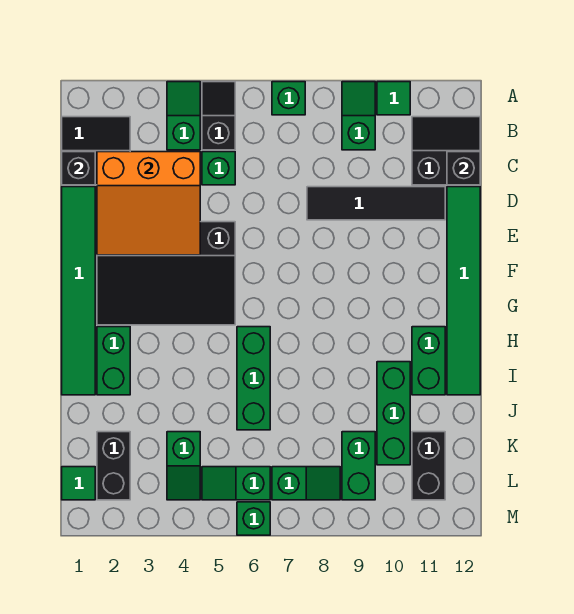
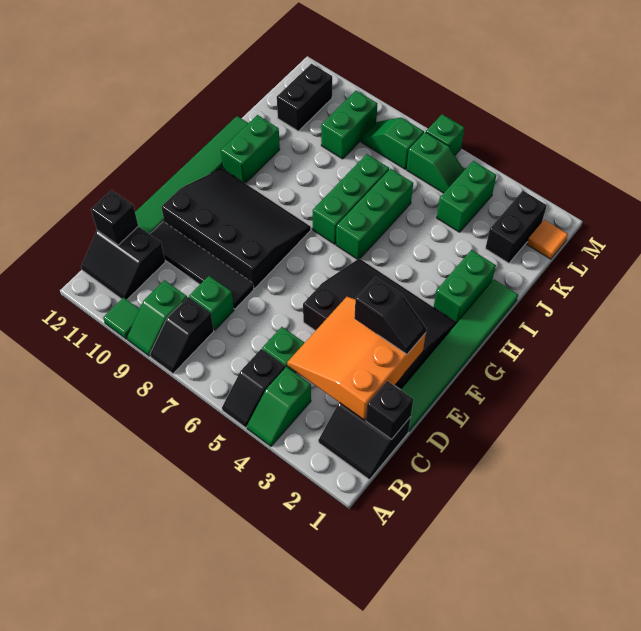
green 1x1 brick [272,82,305,115] -> green 1x1 brick moved to [189,276,234,330]
none -> black 1x2 slope [150,297,214,374]
orange 3x3 slope [97,152,200,255] -> orange 3x3 slope turned to [287,297,426,420]
none -> black 1x2 slope [354,277,426,354]
none -> black 3x4 slope [161,168,311,288]
green 1x3 brick [377,362,410,465] -> green 1x3 brick moved to [313,154,389,244]
green 1x2 slope [167,432,200,500] -> green 1x2 brick [437,161,496,232]
green 1x1 tile [62,467,95,500] -> orange 1x1 tile [527,220,568,259]

